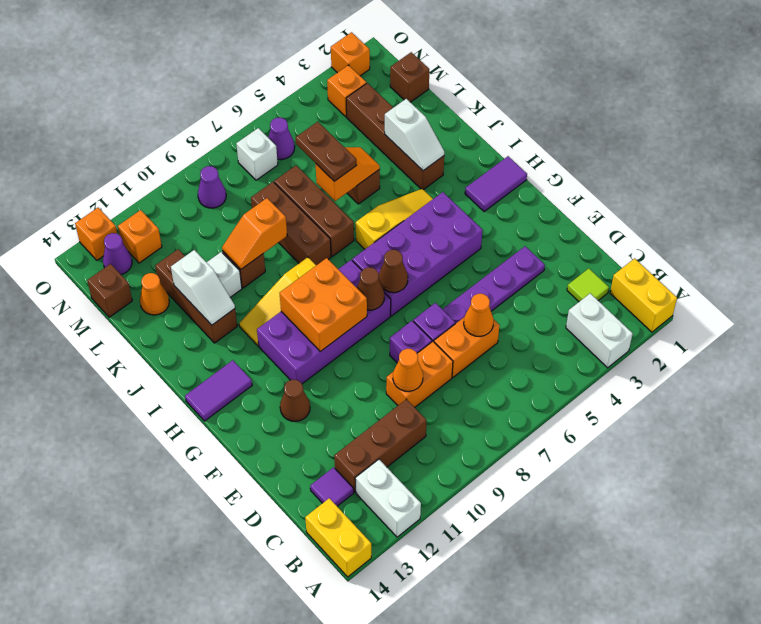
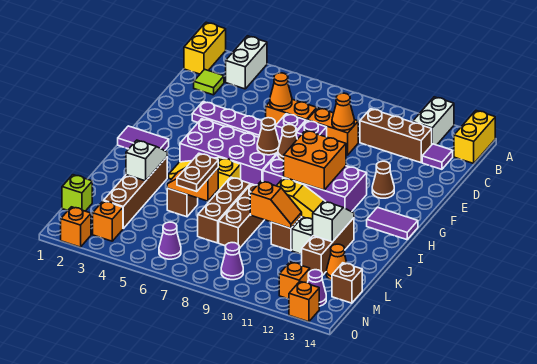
brown 1x1 brick [390,52,429,102] -> lime 1x1 brick [62,175,92,211]
white 1x1 brick [236,128,278,180] -> none

